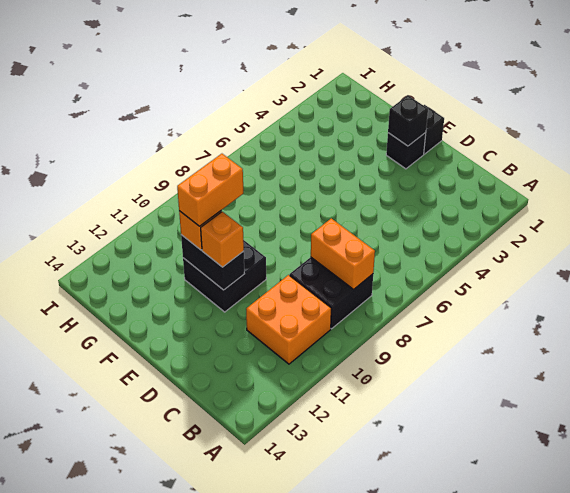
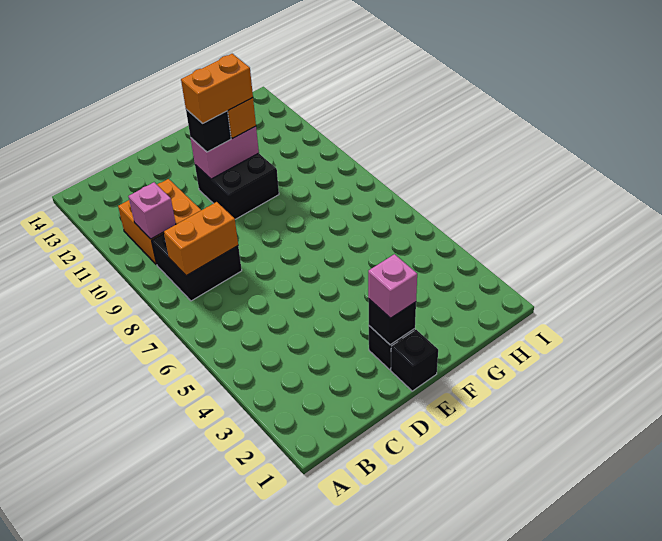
none -> pink 1x1 brick [128,182,176,239]
none -> pink 1x1 brick [368,254,417,318]
black 1x2 brick [181,235,244,290] -> pink 1x2 brick [191,126,259,179]
orange 1x1 brick [201,212,244,267] -> black 1x1 brick [186,109,231,152]
orange 1x2 brick [177,154,243,226] -> orange 1x2 brick turned to [181,54,253,123]

